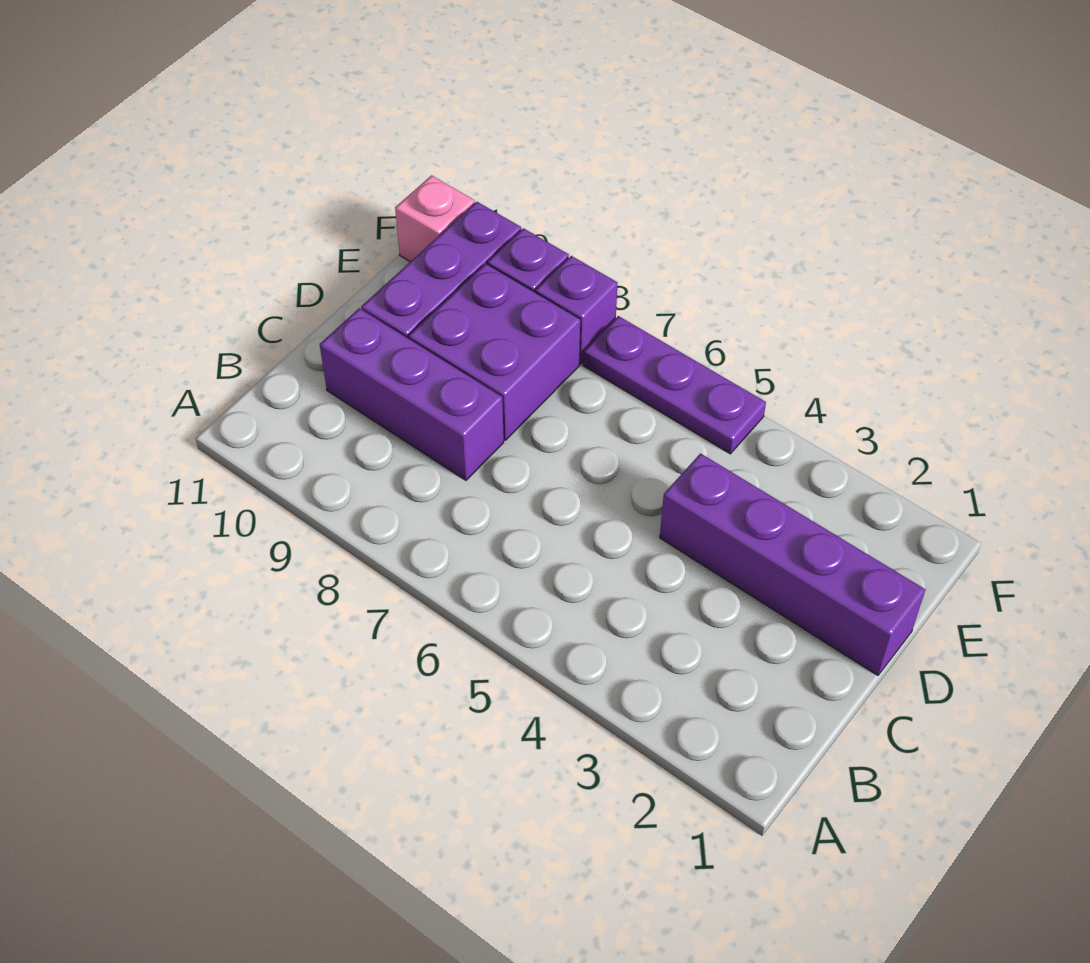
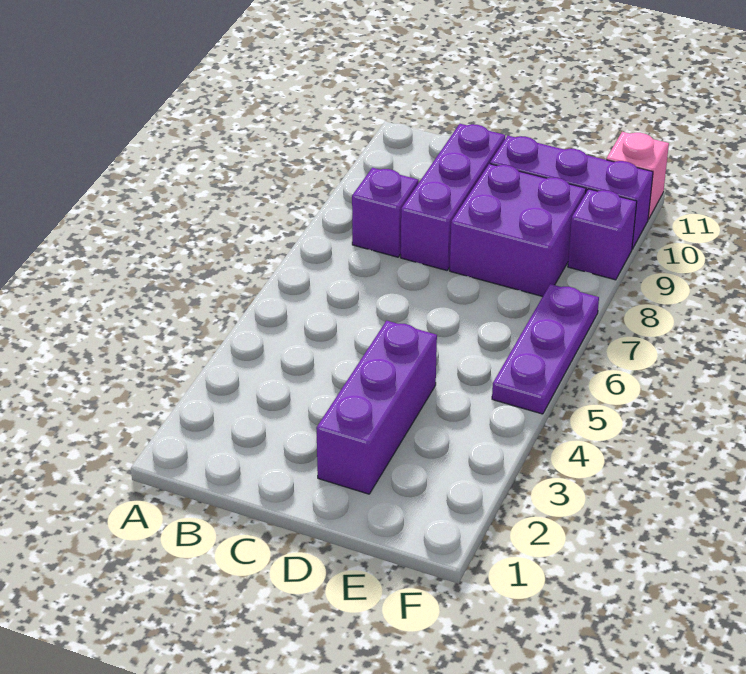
purple 1x4 brick [660,454,925,675] -> purple 1x3 brick [316,321,437,494]
purple 1x1 brick [535,256,618,364] -> purple 1x1 brick moved to [352,168,418,257]

